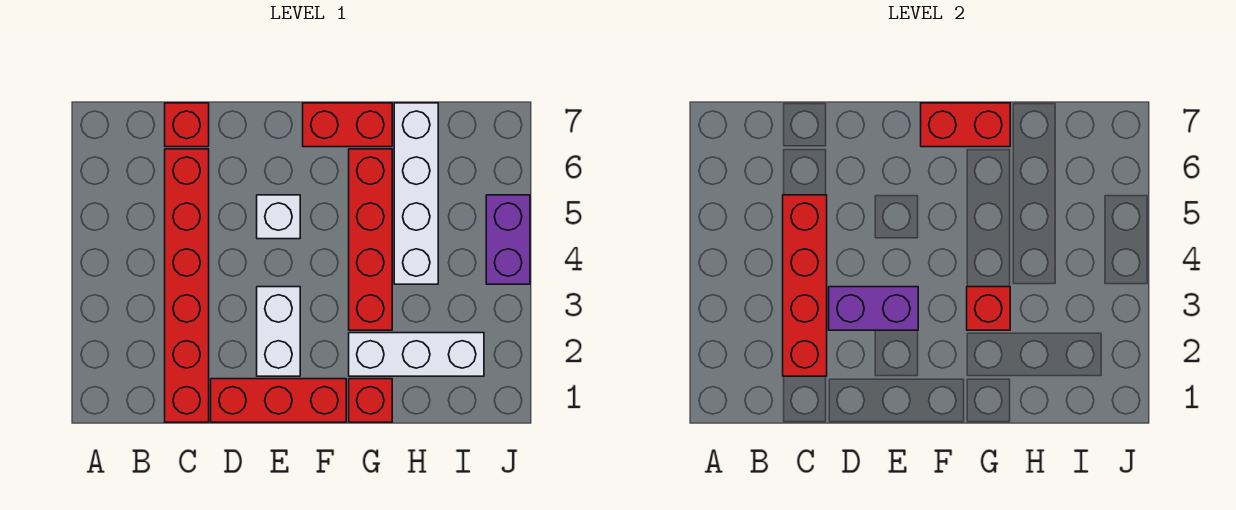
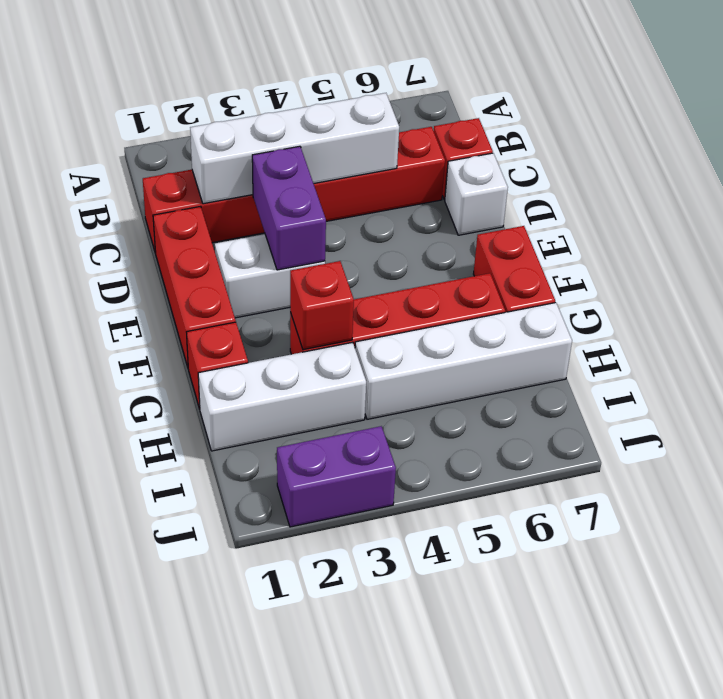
red 1x4 brick [783,195,827,376] -> white 1x4 brick [190,93,399,204]
white 1x1 brick [257,195,300,239] -> white 1x1 brick moved to [445,153,508,235]
red 1x2 brick [921,103,1010,147] -> none
white 1x3 brick [349,333,484,376] -> white 1x3 brick turned to [198,342,366,451]
purple 1x2 brick [486,195,530,284] -> purple 1x2 brick moved to [277,426,396,527]

